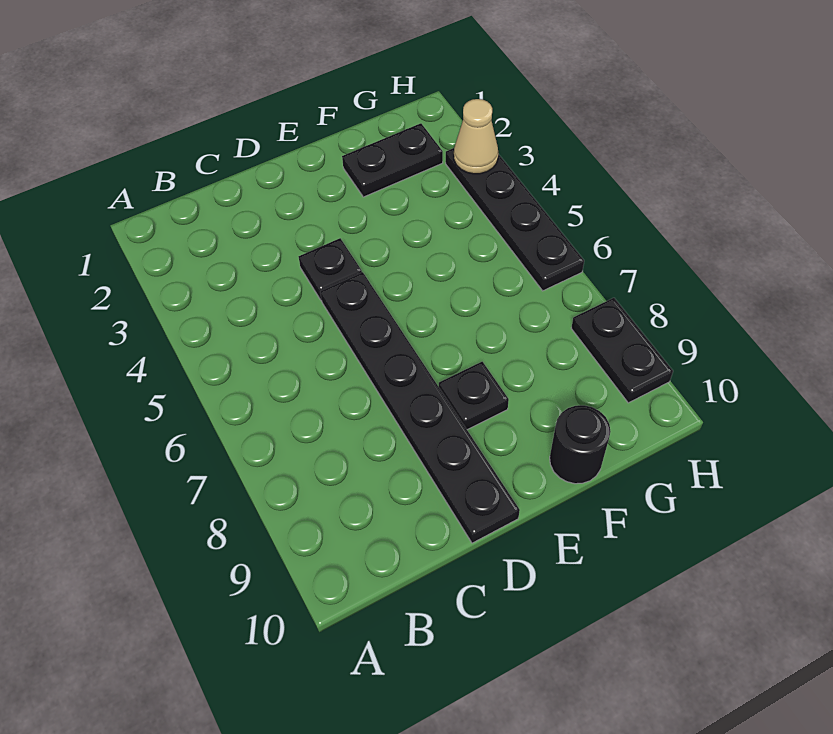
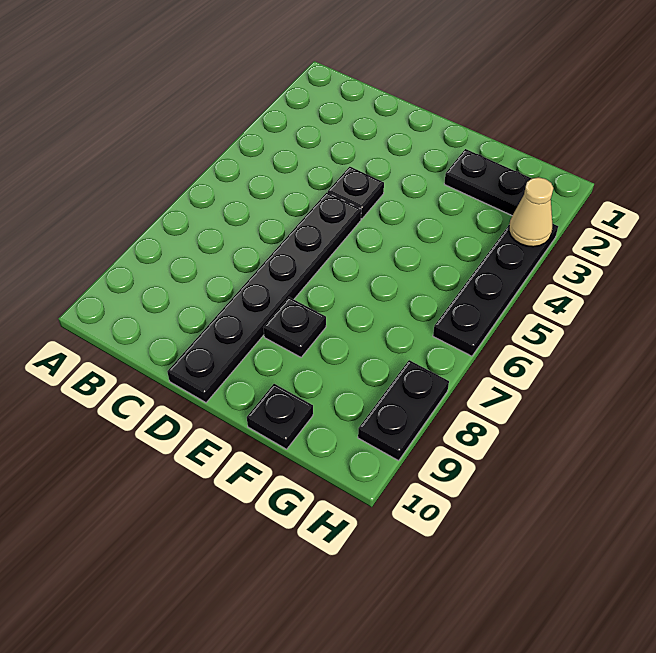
black 1x1 round brick [550,405,611,484] -> black 1x1 plate [247,384,313,449]

